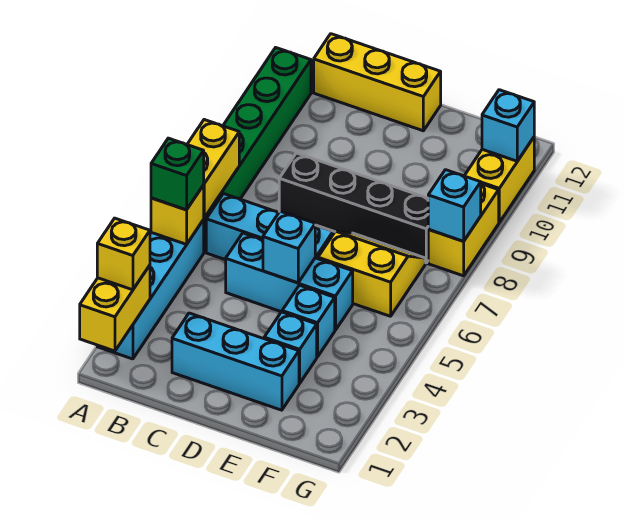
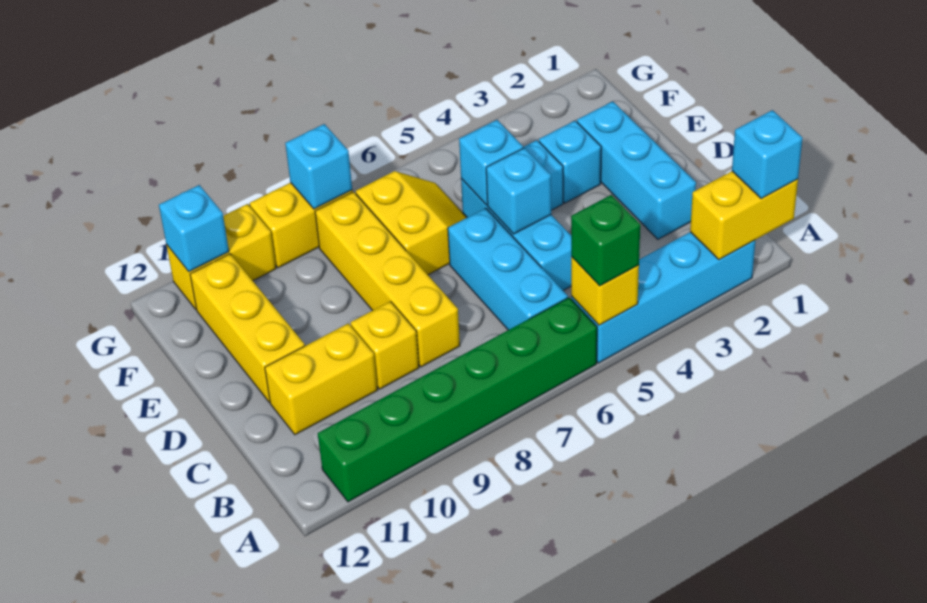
none -> cyan 1x1 brick [732,110,803,199]
yellow 1x1 brick [97,218,150,290] -> yellow 1x1 brick moved to [351,301,419,389]
yellow 1x2 brick [187,120,239,218] -> yellow 1x2 brick moved to [265,323,377,435]
yellow 1x3 brick [314,34,441,131] -> yellow 1x3 brick moved to [190,254,305,402]
black 1x4 brick [279,153,429,263] -> yellow 1x4 brick [315,192,460,367]
none -> cyan 1x1 brick [459,120,523,205]
yellow 2x2 slope [318,231,426,316] -> yellow 2x2 slope turned to [356,171,467,275]

